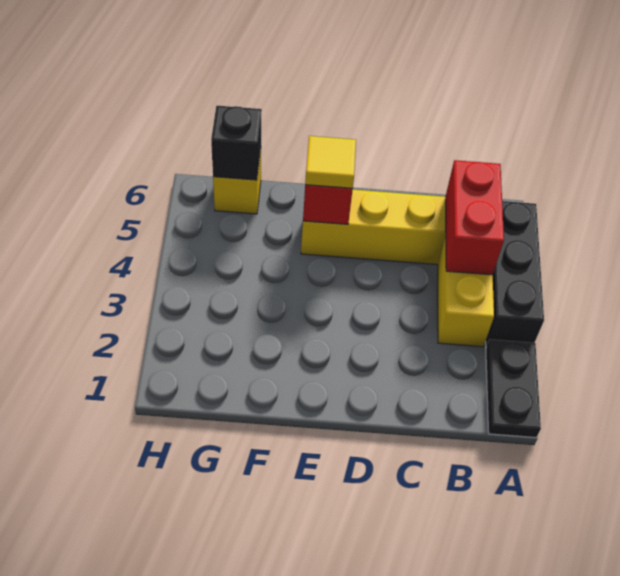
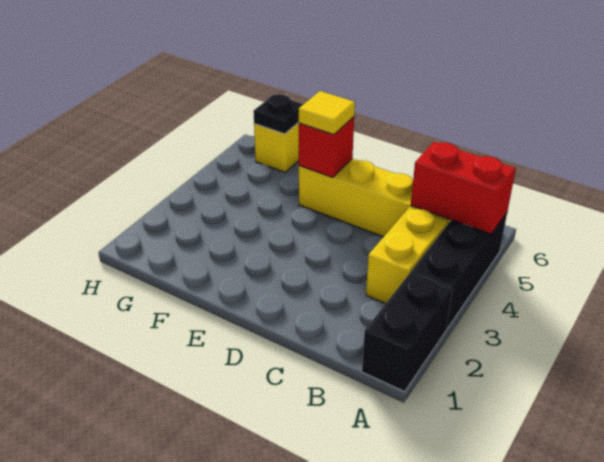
black 1x2 plate [486,339,541,438] -> black 1x2 brick [362,273,452,392]
red 1x2 brick [445,160,504,275] -> red 1x2 brick turned to [411,142,516,234]
black 1x1 brick [211,106,262,180] -> black 1x1 plate [253,94,303,134]

